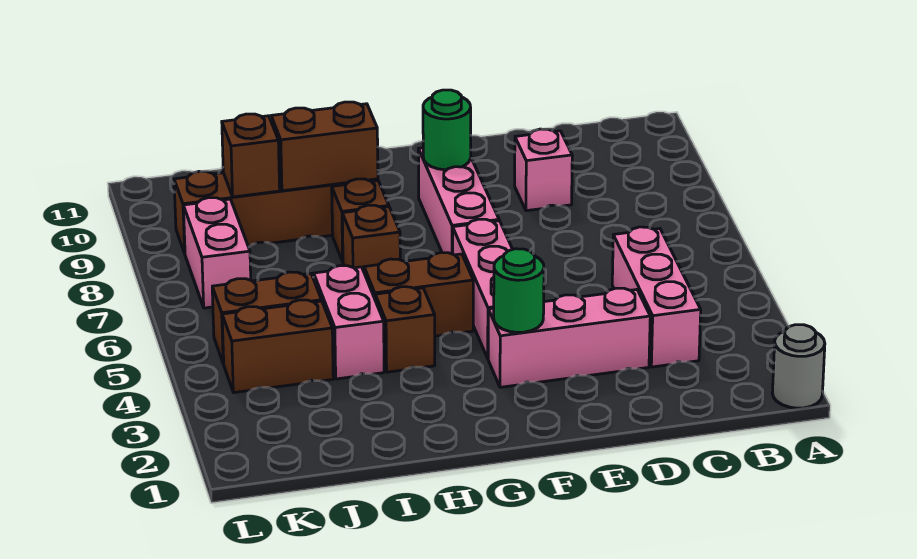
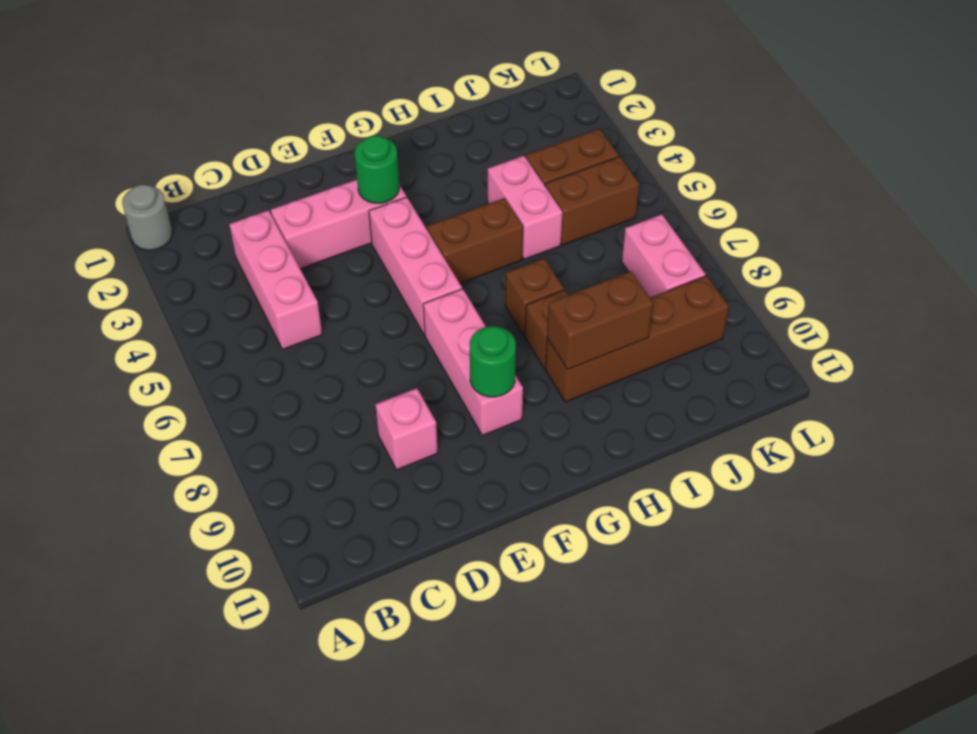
brown 1x1 brick [375,287,435,372] -> none
brown 1x1 brick [222,114,280,197] -> none

